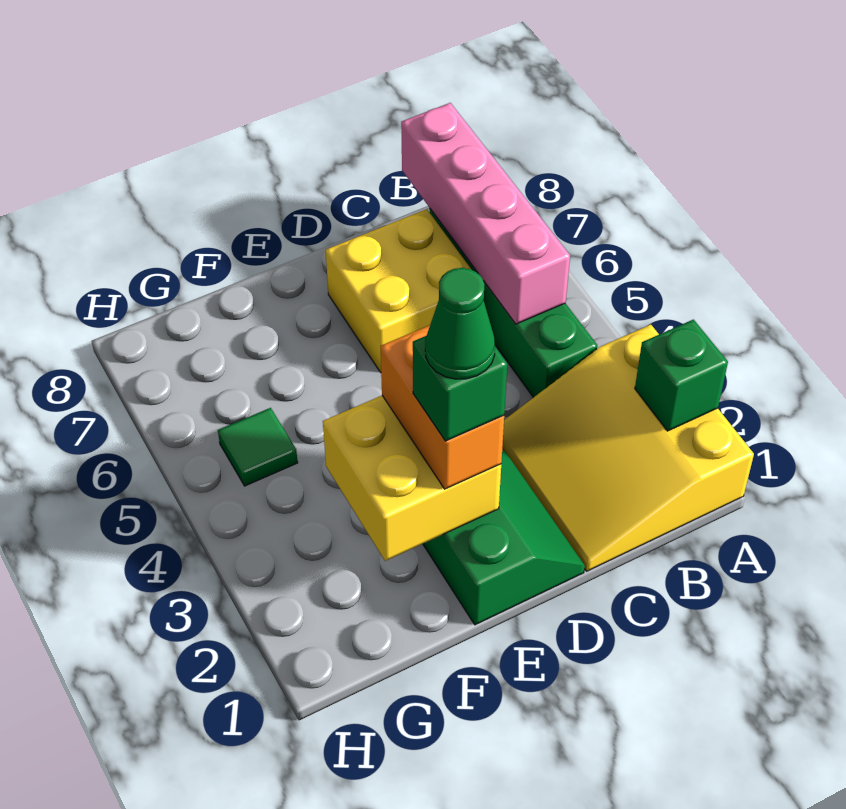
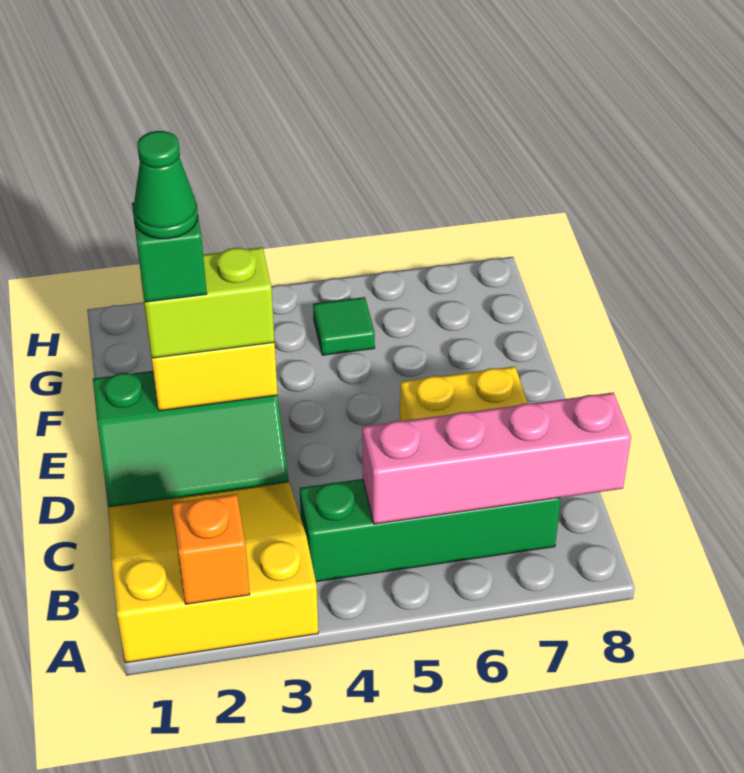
green 1x1 brick [635,320,728,431] -> orange 1x1 brick [172,494,250,604]
orange 1x2 brick [381,325,504,489] -> lime 1x2 brick [141,247,274,358]

